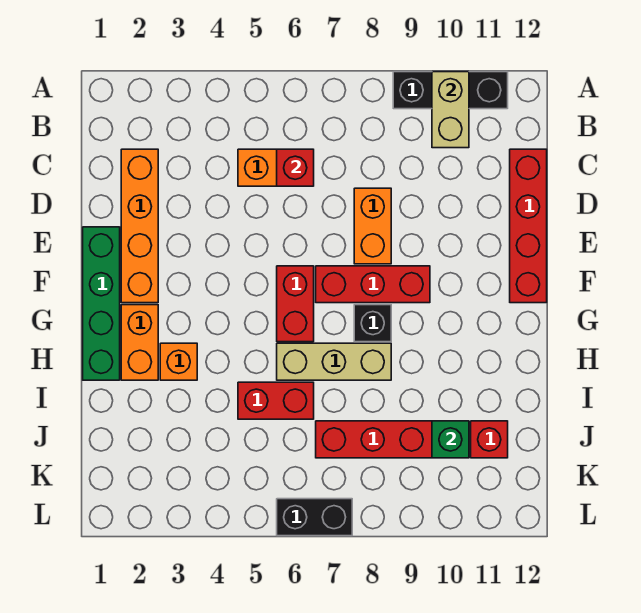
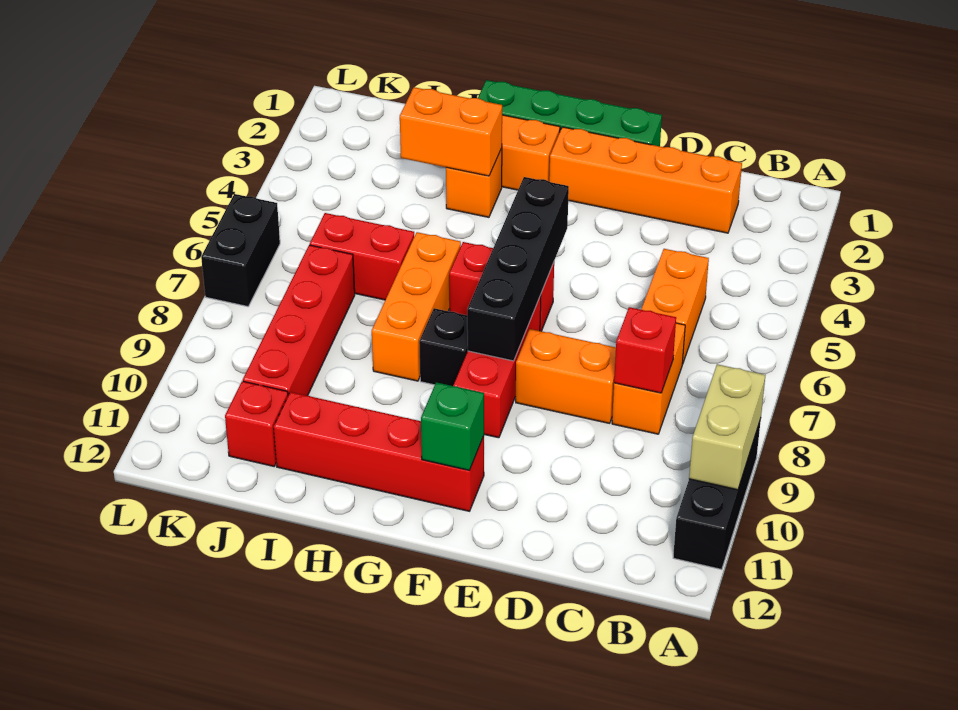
tan 1x2 brick [432,72,469,148] -> tan 1x2 brick turned to [689,364,765,490]
red 1x1 brick [277,149,314,186] -> red 1x1 brick moved to [614,307,676,393]
none -> orange 1x2 brick [612,323,685,434]
red 1x4 brick [510,149,547,303] -> red 1x4 brick moved to [274,392,484,511]
none -> black 1x4 brick [467,177,569,361]
none -> orange 1x2 brick [400,87,502,176]
tan 1x3 brick [277,343,391,380] -> orange 1x3 brick [372,232,461,381]
red 1x2 brick [238,382,314,419] -> red 1x2 brick turned to [310,213,414,300]
green 1x1 brick [432,421,469,458] -> green 1x1 brick moved to [421,382,484,470]

